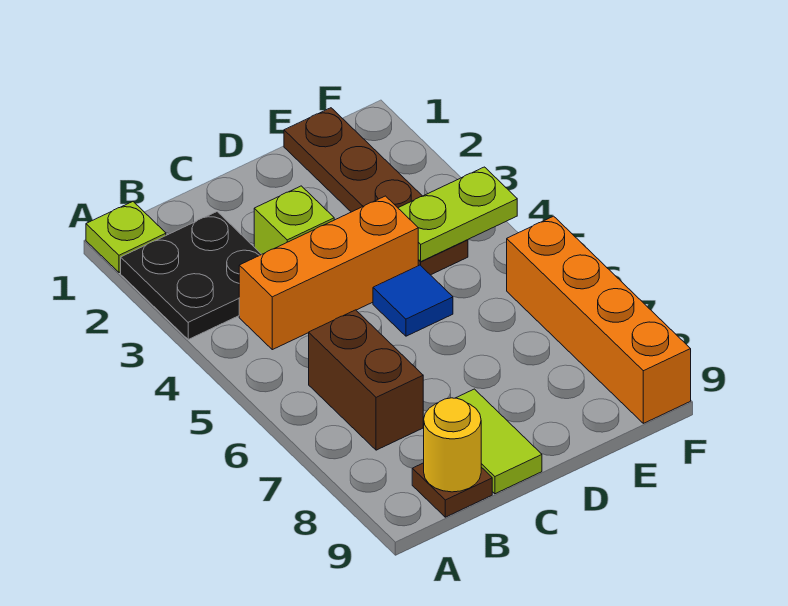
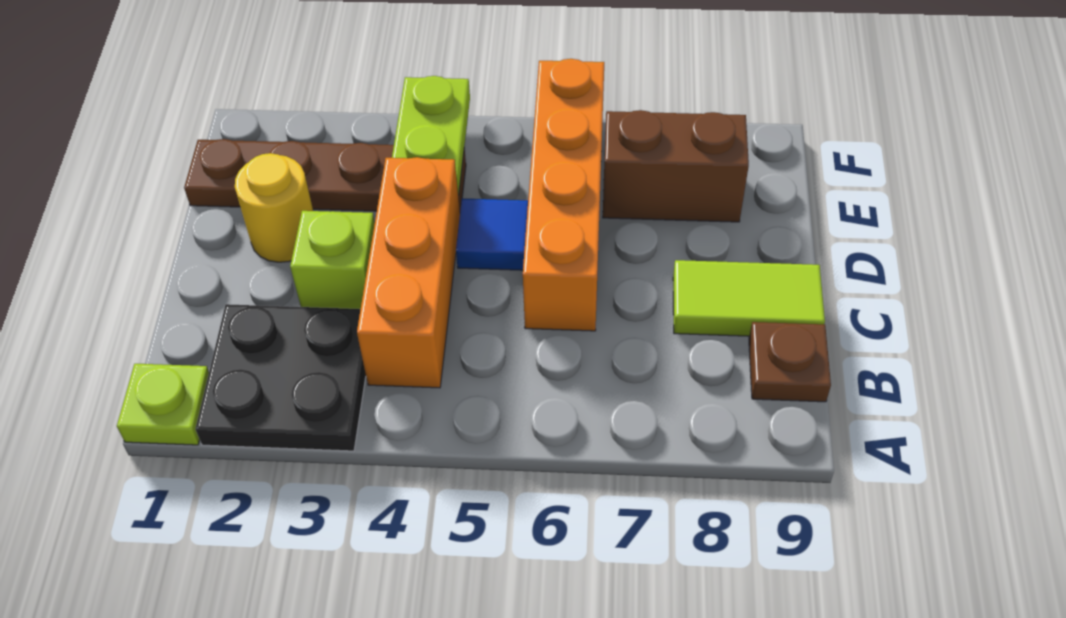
brown 1x2 brick [309,310,423,450] -> brown 1x2 brick moved to [603,110,749,222]
yellow 1x1 round brick [424,398,481,492] -> yellow 1x1 round brick moved to [235,153,313,262]
orange 1x4 brick [507,216,691,423] -> orange 1x4 brick turned to [523,59,604,331]

